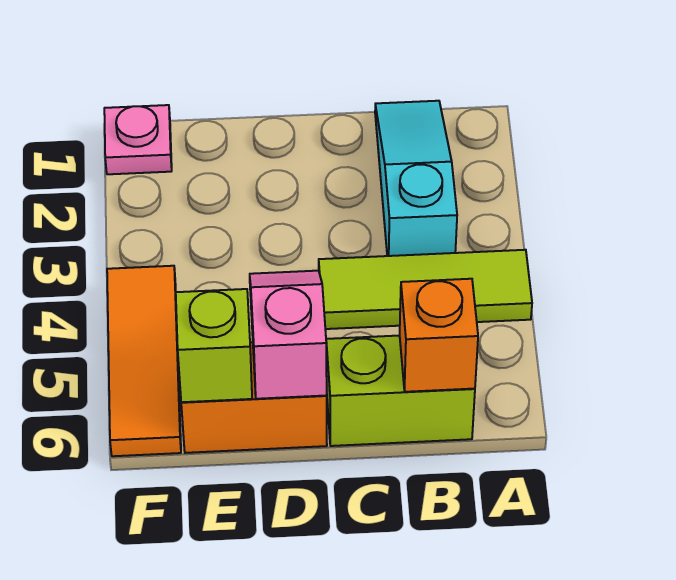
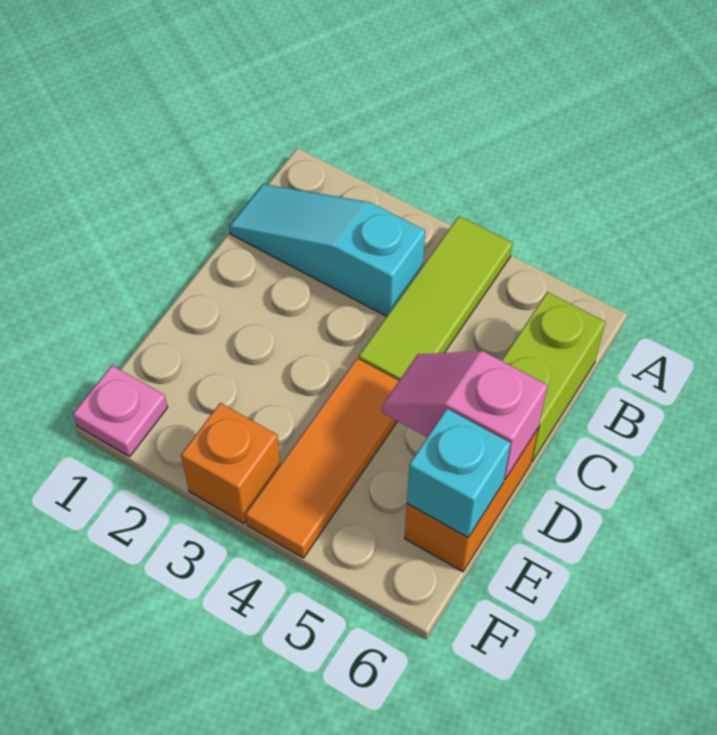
orange 1x1 brick [400,279,478,392] -> orange 1x1 brick moved to [181,403,280,523]
lime 1x1 brick [176,289,252,402] -> cyan 1x1 brick [407,409,511,537]
orange 1x3 tile [107,266,181,456] -> orange 1x3 tile turned to [245,358,399,558]

